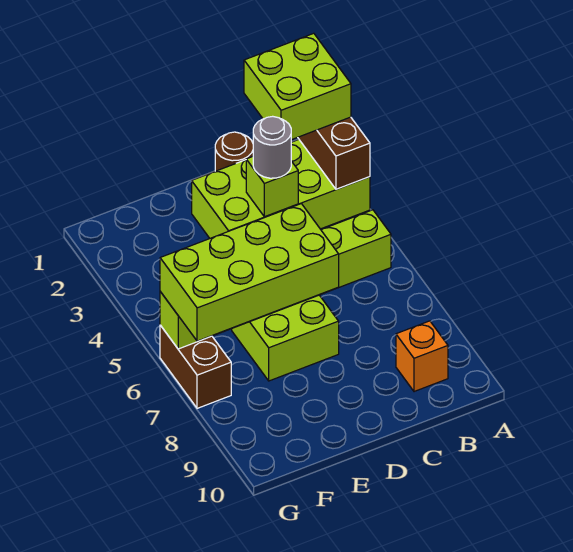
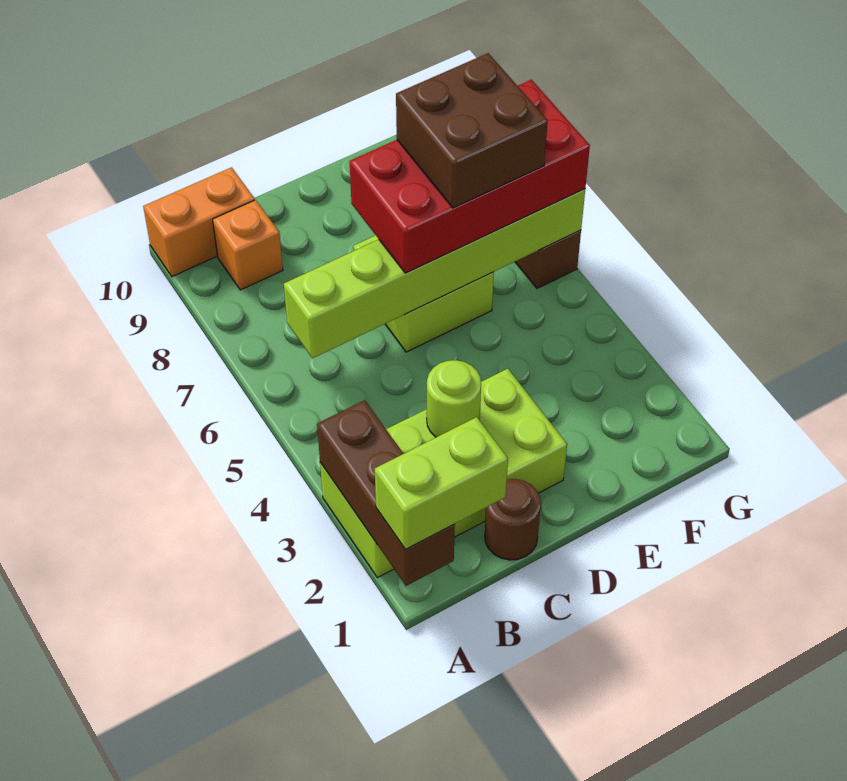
lime 2x2 brick [244,33,351,140] -> lime 1x2 brick [375,417,508,550]
none -> orange 1x2 brick [143,167,255,277]
lime 1x1 brick [246,157,298,217] -> lime 1x1 round brick [427,360,481,437]
grey 1x1 round brick [253,116,291,178] -> none
lime 2x4 brick [160,204,339,341] -> red 2x4 brick [350,80,590,273]
none -> brown 2x2 brick [396,53,548,208]

